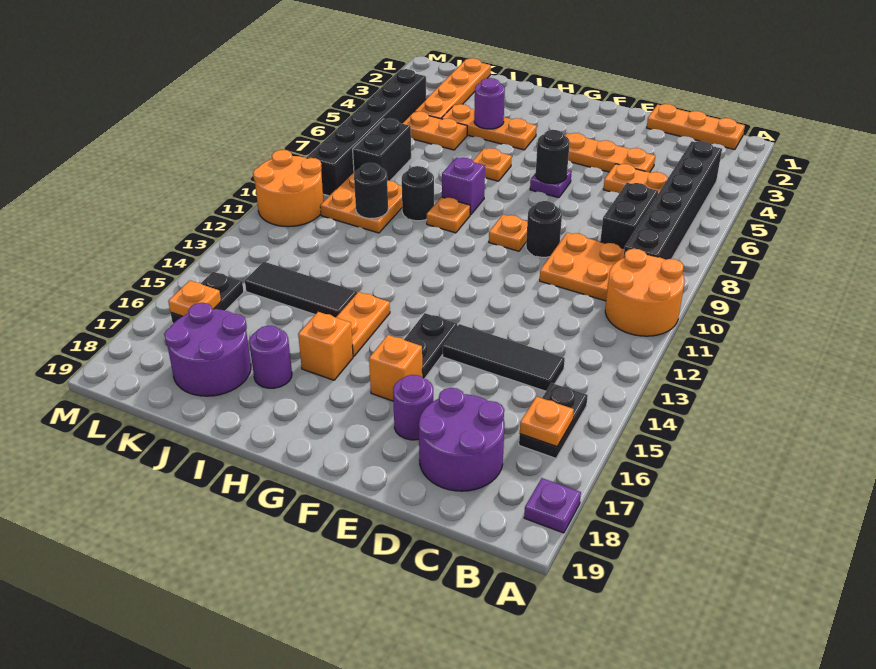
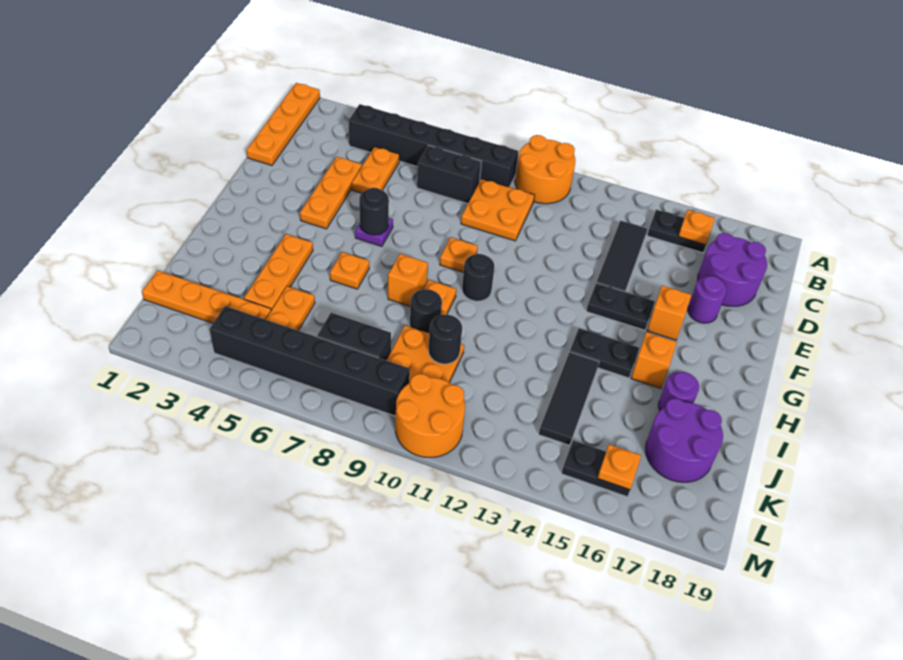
purple 1x1 plate [524,478,581,533] -> none
orange 1x3 plate [647,104,745,150] -> orange 1x4 plate [247,83,320,165]
black 1x1 round brick [526,201,562,257] -> black 1x1 round brick moved to [462,254,495,301]
purple 1x1 brick [442,158,485,215] -> orange 1x1 brick [388,254,428,306]
orange 1x2 plate [336,292,390,357] -> black 1x2 plate [570,328,639,378]
purple 1x1 round brick [474,78,505,129] -> none

